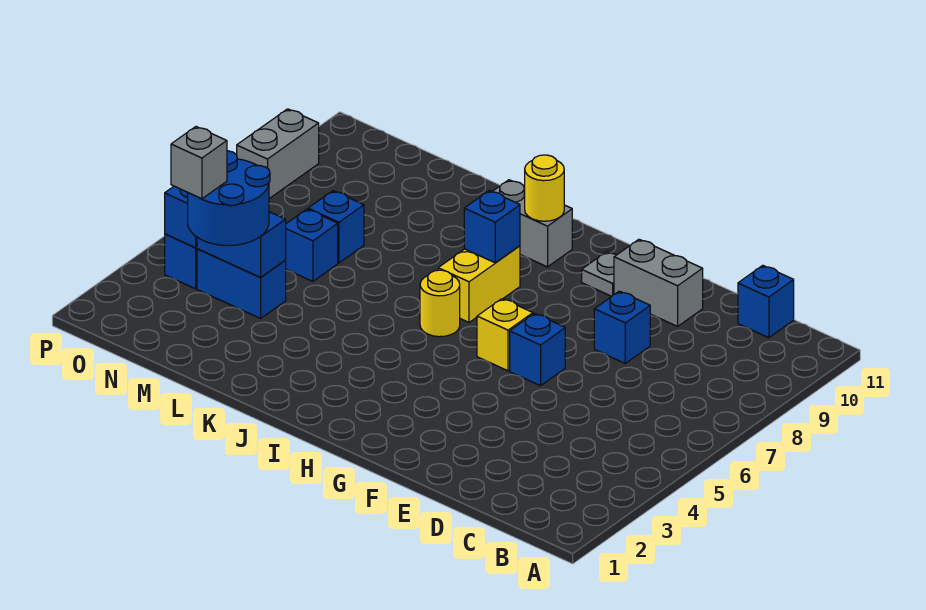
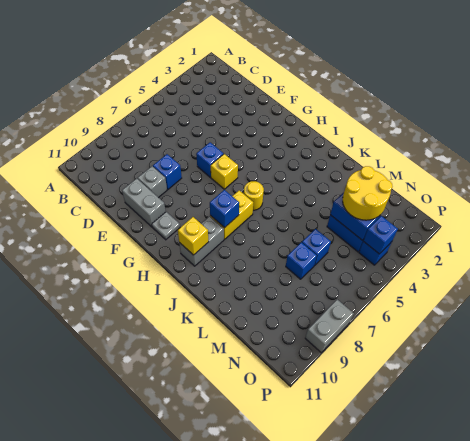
blue 1x1 brick [738,265,794,338] -> none
grey 1x2 brick [492,180,573,267] -> grey 1x2 brick turned to [179,216,224,266]
yellow 1x1 round brick [525,155,564,221] -> yellow 1x1 brick [178,217,208,255]
blue 2x2 round brick [188,151,270,245] -> yellow 2x2 round brick [343,166,392,220]
grey 1x1 brick [171,127,227,199] -> grey 1x1 brick moved to [138,166,167,198]

